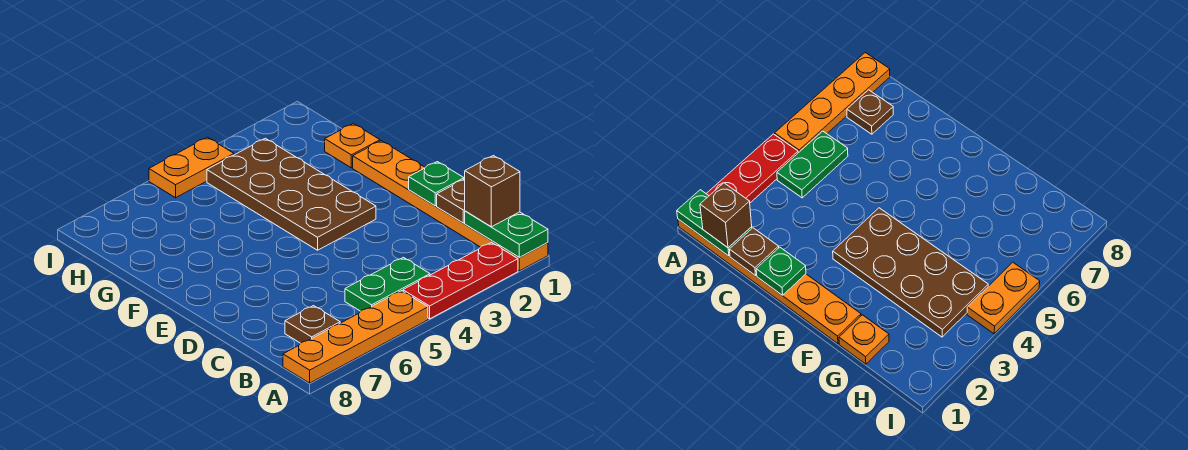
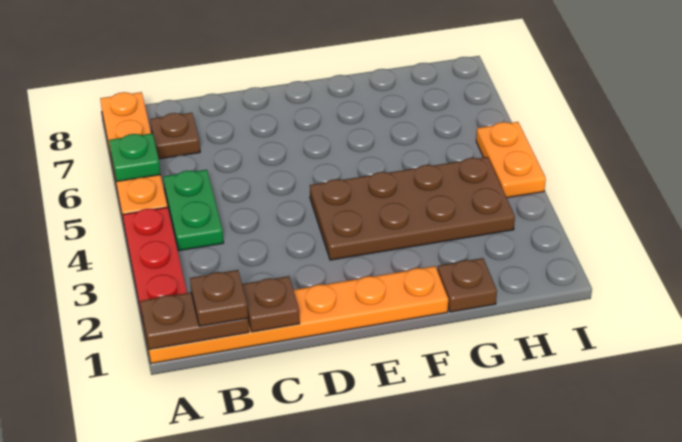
green 1x2 plate [465,211,548,258] -> brown 1x2 plate [140,293,249,350]
brown 1x1 brick [465,156,520,227] -> brown 1x1 plate [190,270,248,326]
green 1x1 plate [409,162,464,206] -> green 1x1 plate moved to [109,133,161,182]
orange 1x1 plate [325,123,380,168] -> brown 1x1 plate [438,258,497,312]

